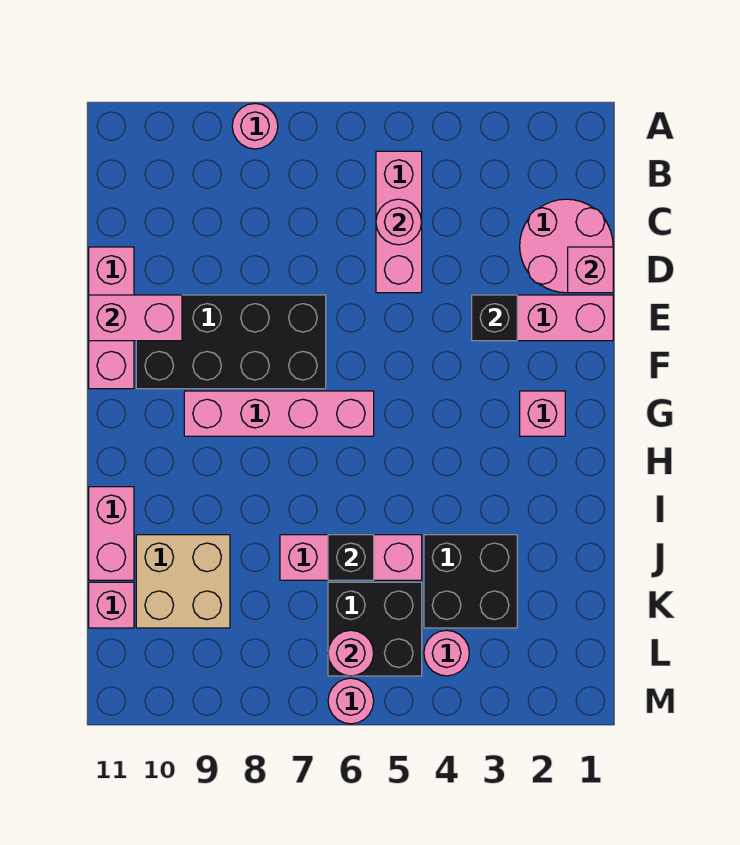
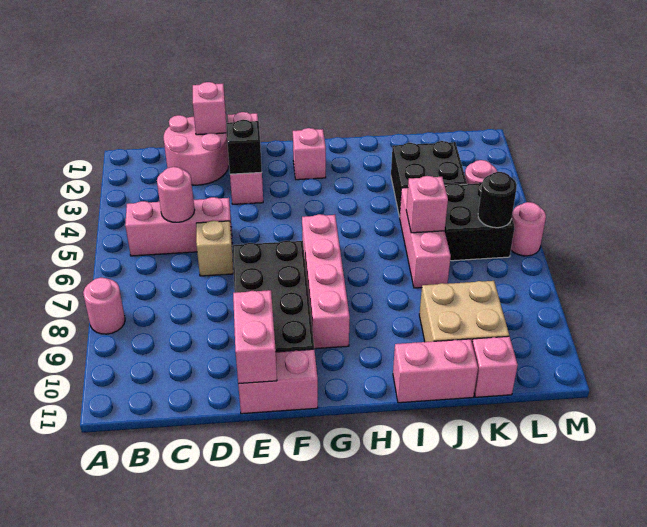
none -> tan 1x1 brick [196,221,233,276]
pink 1x3 brick [89,247,134,389] -> pink 1x2 brick [238,349,318,414]
black 1x1 brick [328,535,374,580] -> pink 1x1 brick [406,176,448,233]
pink 1x1 round brick [328,630,374,676] -> black 1x1 round brick [478,172,517,228]

